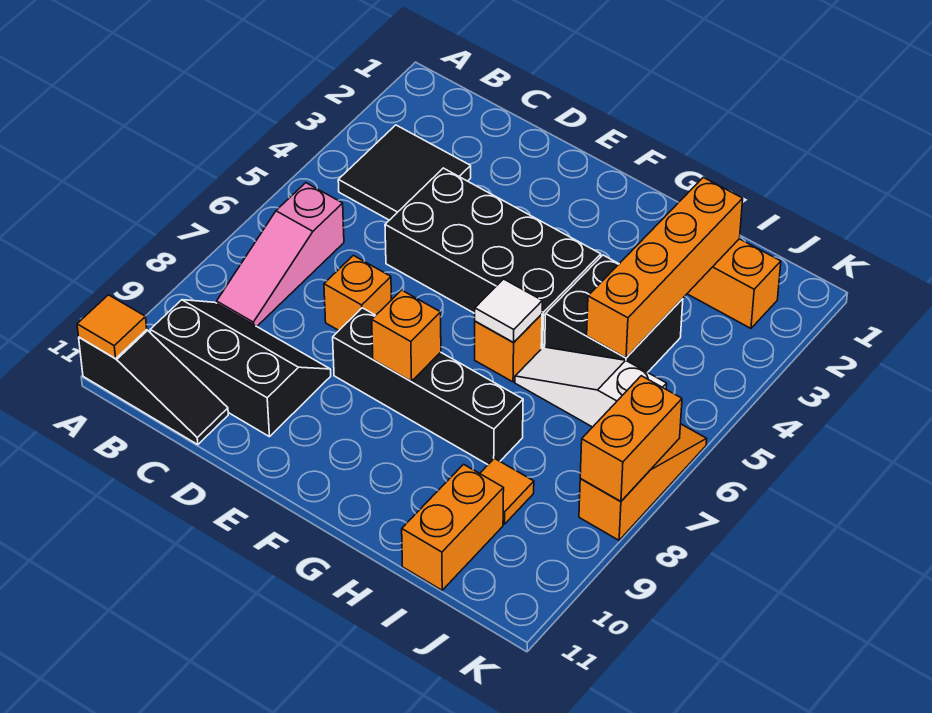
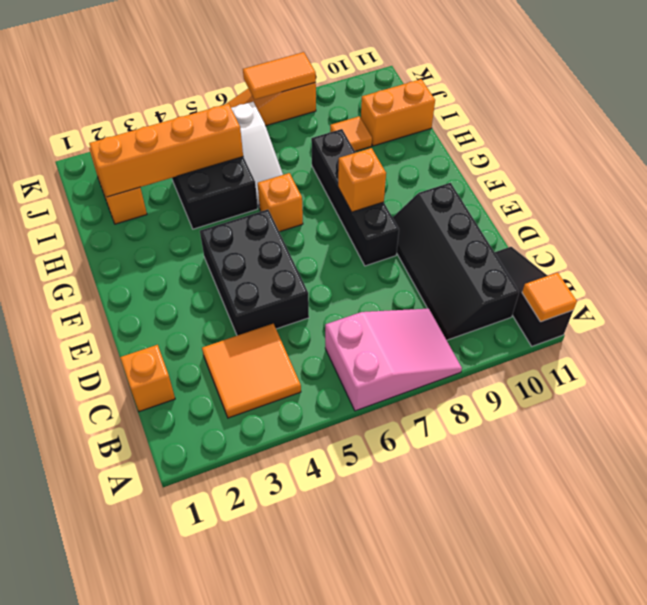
black 2x2 tile [338,125,471,220] -> orange 2x2 tile [202,324,301,418]
pink 1x3 slope [217,183,344,326] -> pink 2x3 slope [325,309,462,411]
black 2x3 slope [150,300,331,437] -> black 2x4 slope [392,183,519,340]
black 2x4 brick [385,168,601,349] -> black 2x3 brick [200,209,309,336]
orange 1x1 brick [324,255,391,330] -> orange 1x1 brick moved to [120,345,175,412]
white 1x1 tile [475,279,542,342] -> none
orange 1x2 brick [580,376,682,501] -> orange 1x2 tile [243,52,316,100]

